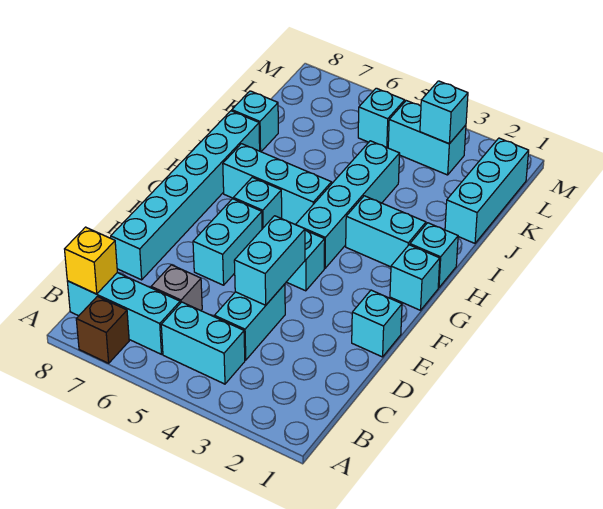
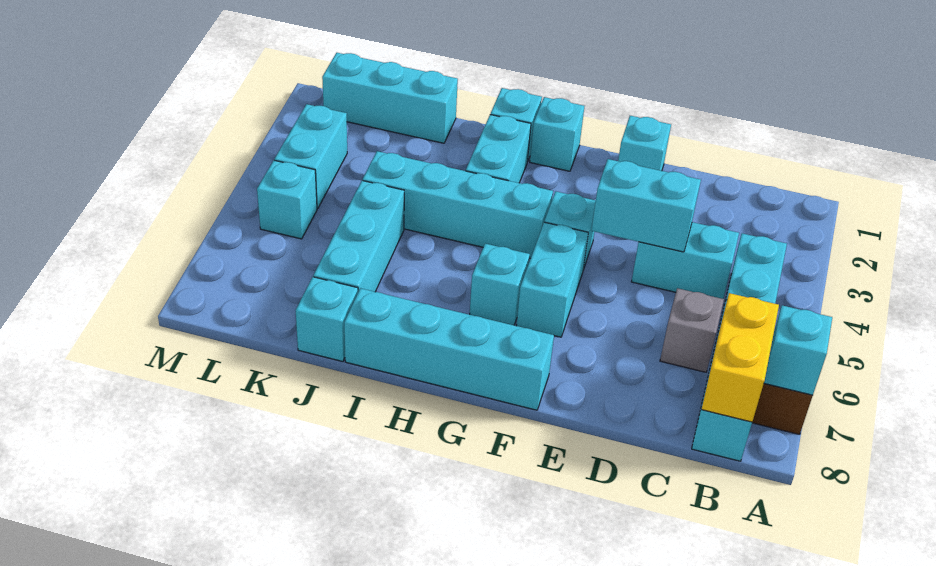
yellow 1x1 brick [65,227,117,294] -> yellow 1x2 brick [702,293,779,422]
cyan 1x6 brick [111,111,260,280] -> cyan 1x4 brick [344,288,554,410]
cyan 1x2 brick [193,199,262,285] -> cyan 1x2 brick turned to [516,222,588,337]
cyan 1x3 brick [223,144,332,225] -> cyan 1x3 brick moved to [313,180,404,292]
cyan 1x1 brick [420,81,468,144] -> cyan 1x1 brick moved to [764,305,832,395]

